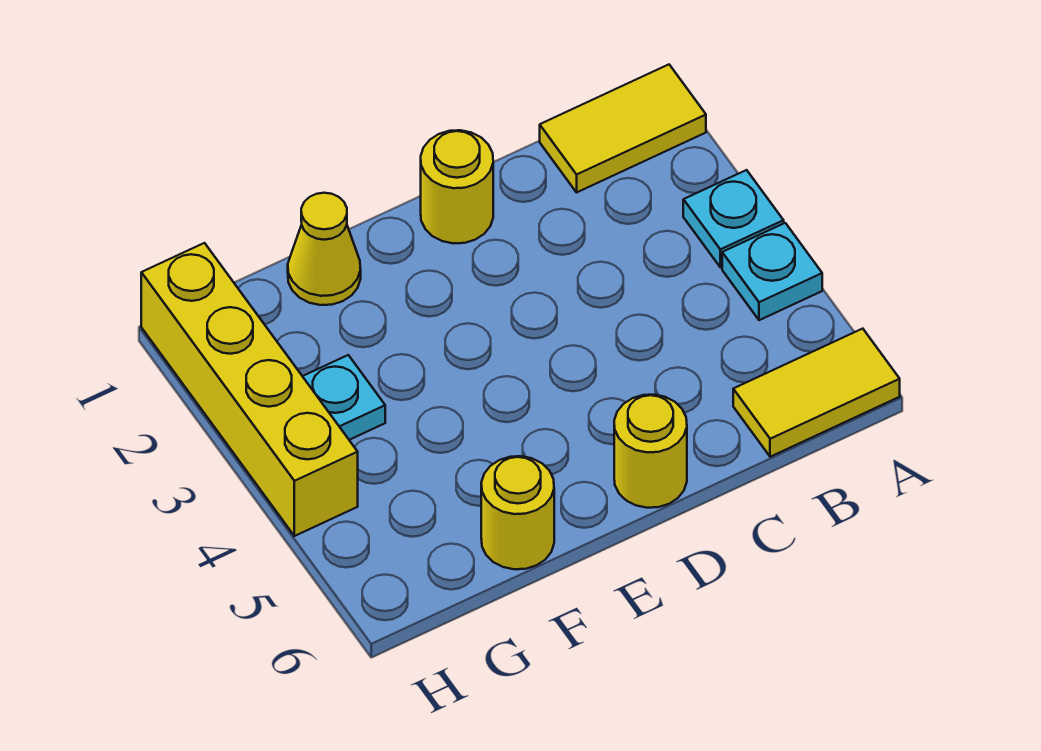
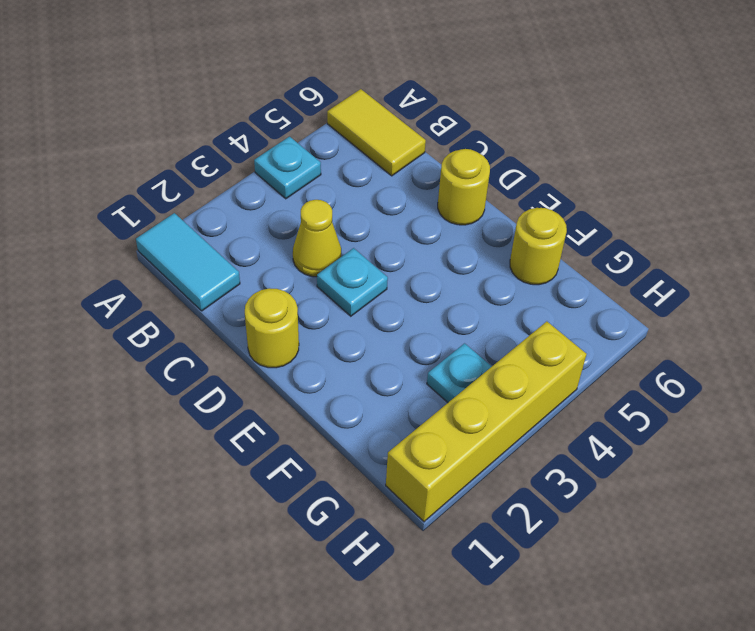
yellow 1x2 tile [540,65,706,192] -> cyan 1x2 tile [136,213,240,311]
cyan 1x1 plate [683,170,784,267] -> cyan 1x1 plate moved to [317,248,388,316]
yellow 1x1 cone [288,193,361,305] -> yellow 1x1 cone moved to [293,200,341,277]

